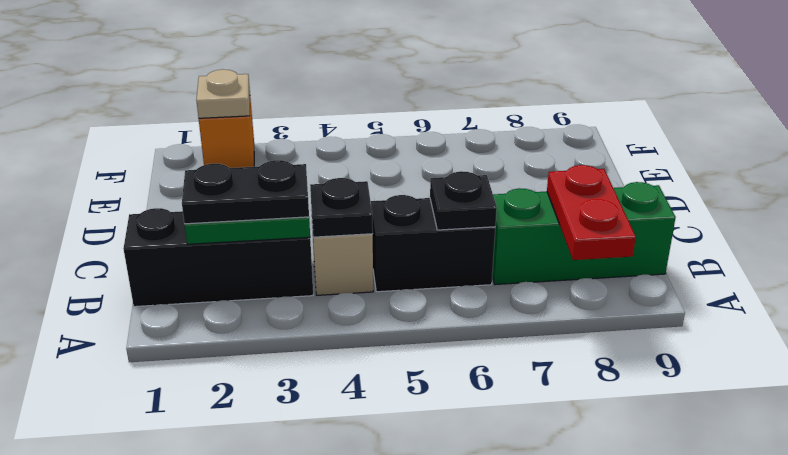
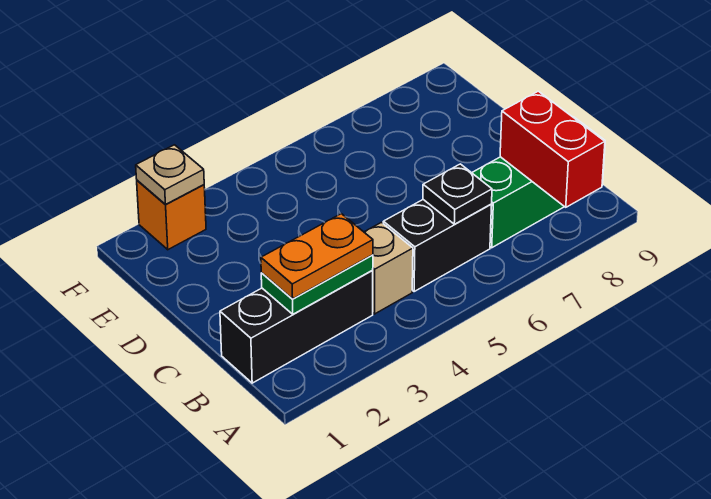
red 1x2 plate [547,165,636,260] -> red 1x2 brick [500,91,605,207]
black 1x2 plate [182,160,309,224] -> orange 1x2 plate [261,214,373,299]
black 1x1 plate [310,178,373,237] -> none

